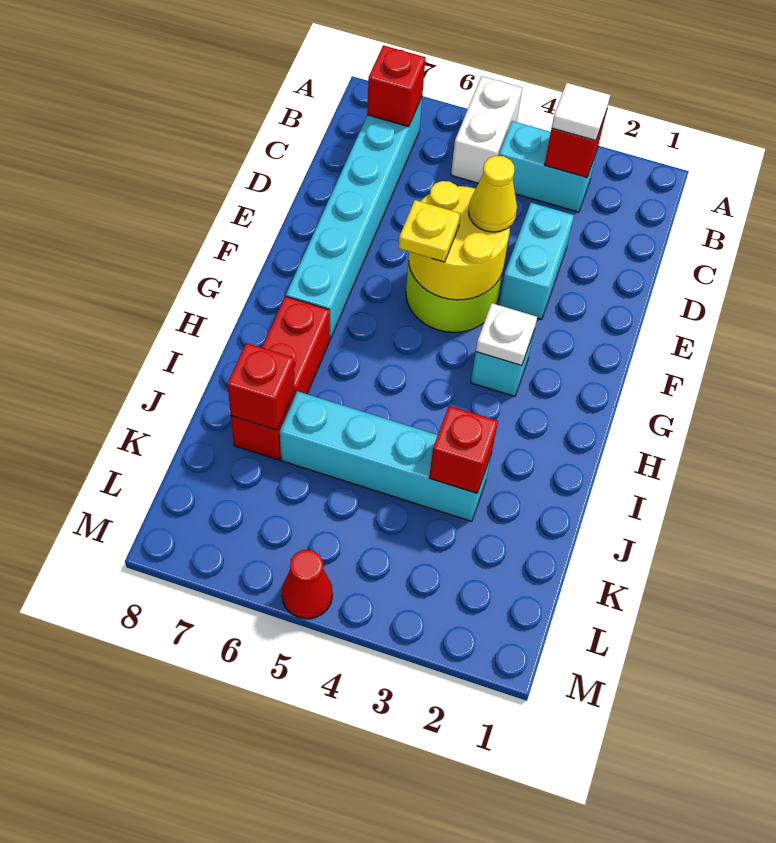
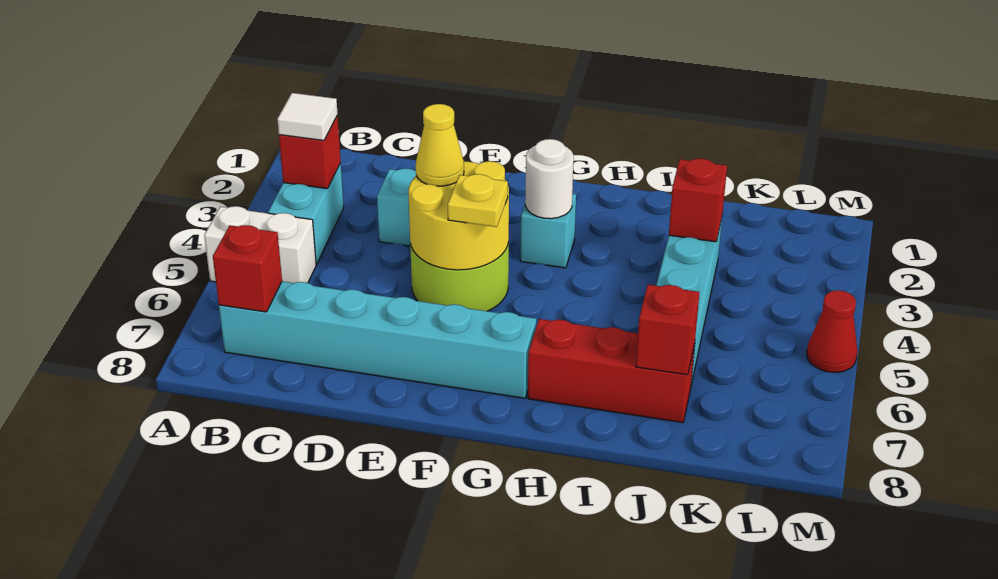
white 1x1 plate [476,303,537,366] -> white 1x1 round brick [525,139,574,219]

